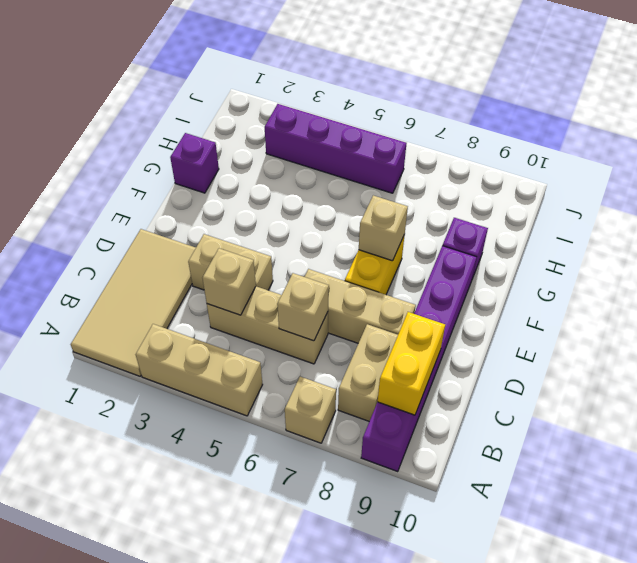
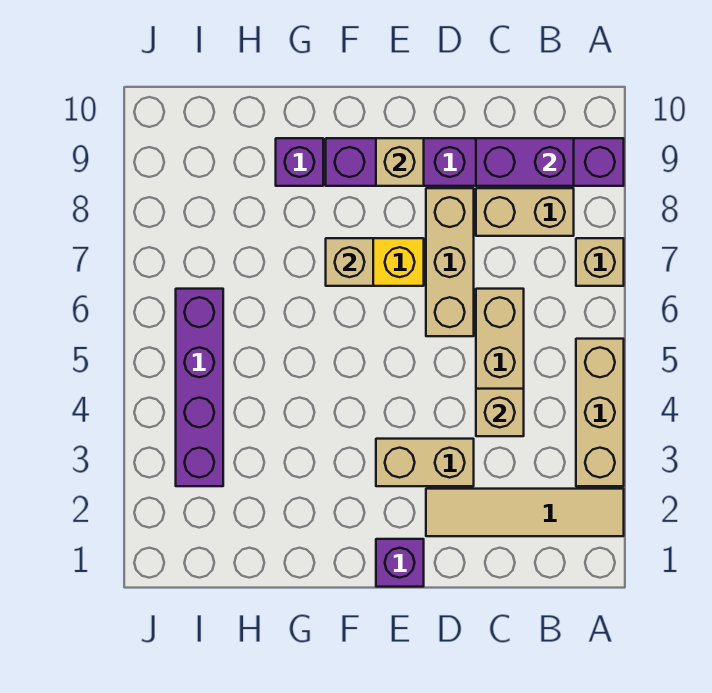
tan 2x4 tile [71,229,196,376] -> tan 1x4 tile [426,489,624,536]
yellow 1x2 brick [378,312,445,415] -> purple 1x2 brick [476,138,574,186]
tan 1x1 brick [277,273,329,341] -> tan 1x1 brick moved to [376,138,424,186]
tan 1x2 brick [188,234,273,290] -> tan 1x2 brick turned to [376,439,474,486]
purple 1x1 brick [170,133,219,193] -> purple 1x1 brick moved to [376,539,424,587]

